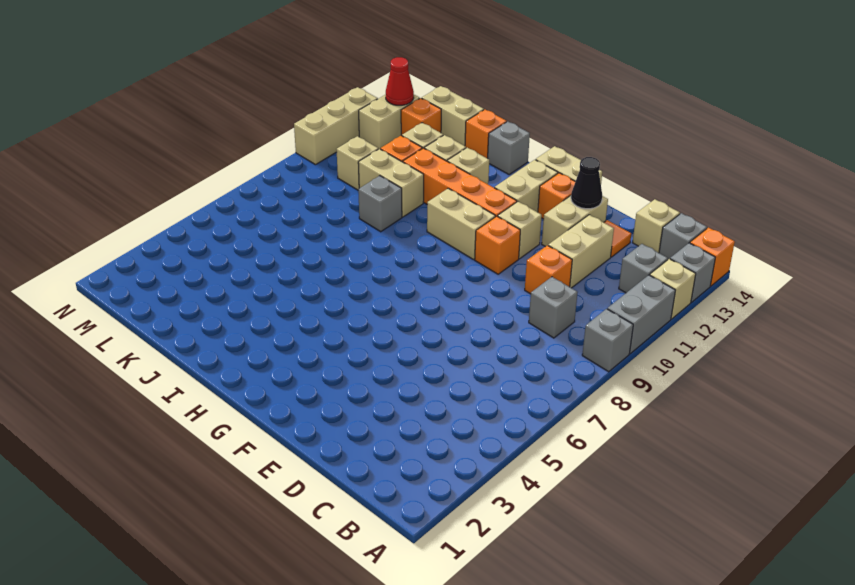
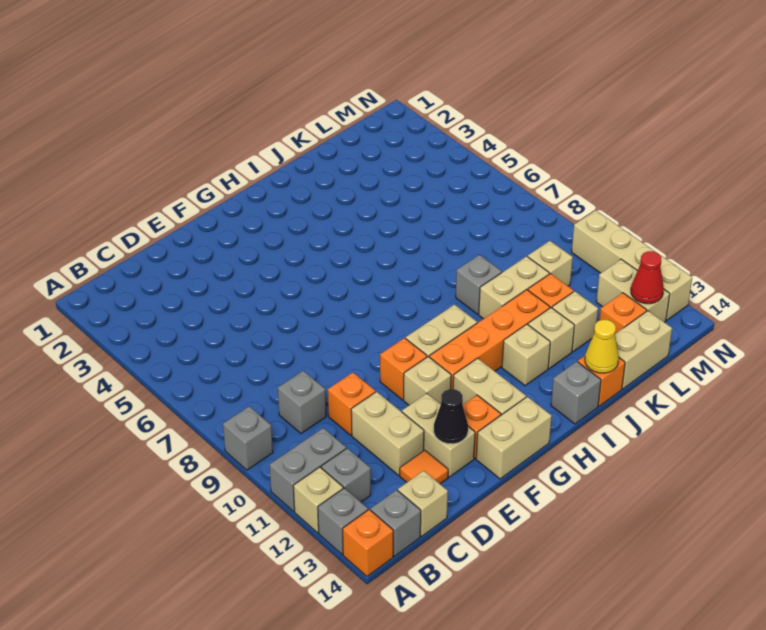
grey 1x2 brick [607,275,675,354] -> grey 1x2 brick turned to [270,428,346,511]
none -> yellow 1x1 cone [585,320,619,373]
tan 1x3 brick [294,87,378,165] -> tan 1x4 brick [572,210,692,320]

